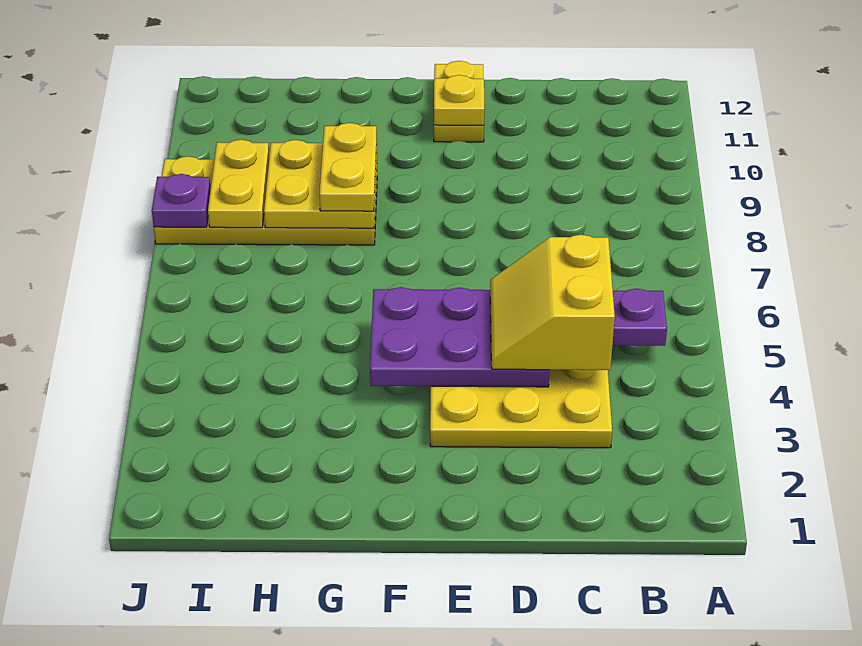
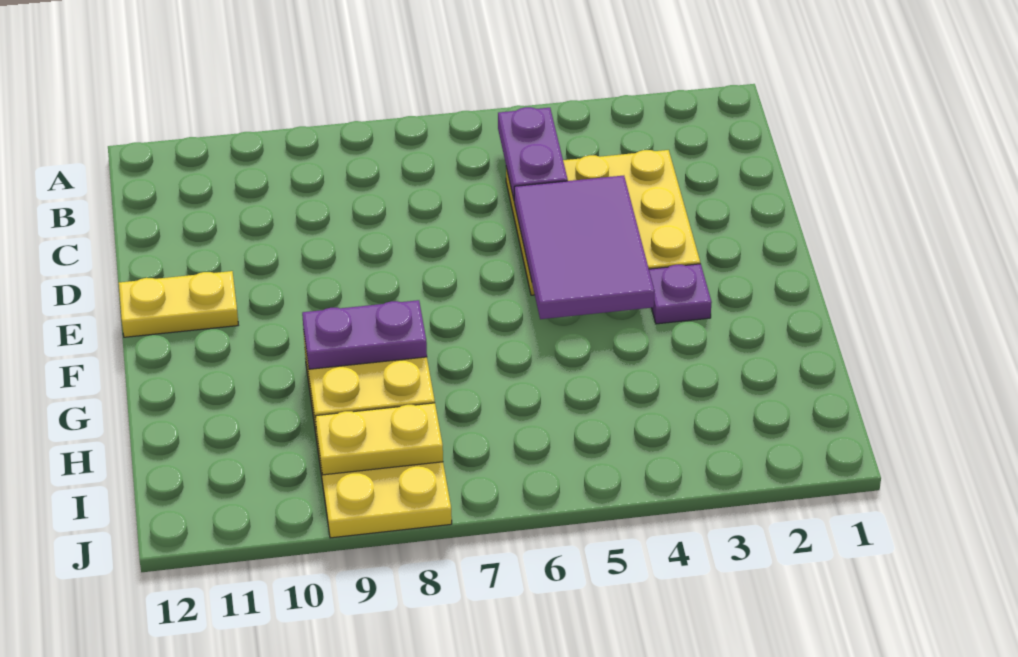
yellow 2x2 slope [490,235,615,370] -> none
purple 2x3 plate [370,287,550,387] -> purple 2x3 tile [514,176,655,319]
yellow 1x1 plate [434,75,484,125] -> none
yellow 1x2 plate [319,123,377,211] -> purple 1x2 plate [302,300,427,369]
purple 1x1 plate [152,174,211,227] -> purple 1x1 plate moved to [649,264,712,324]

